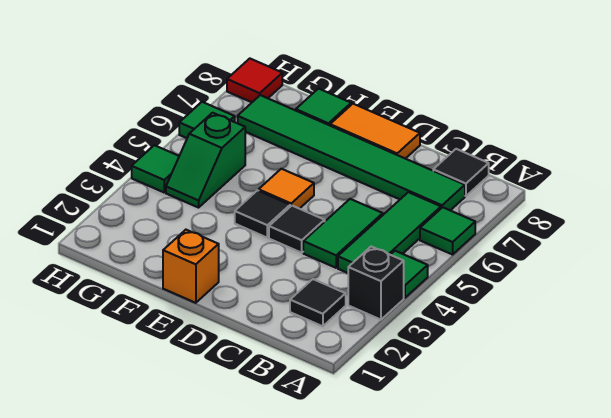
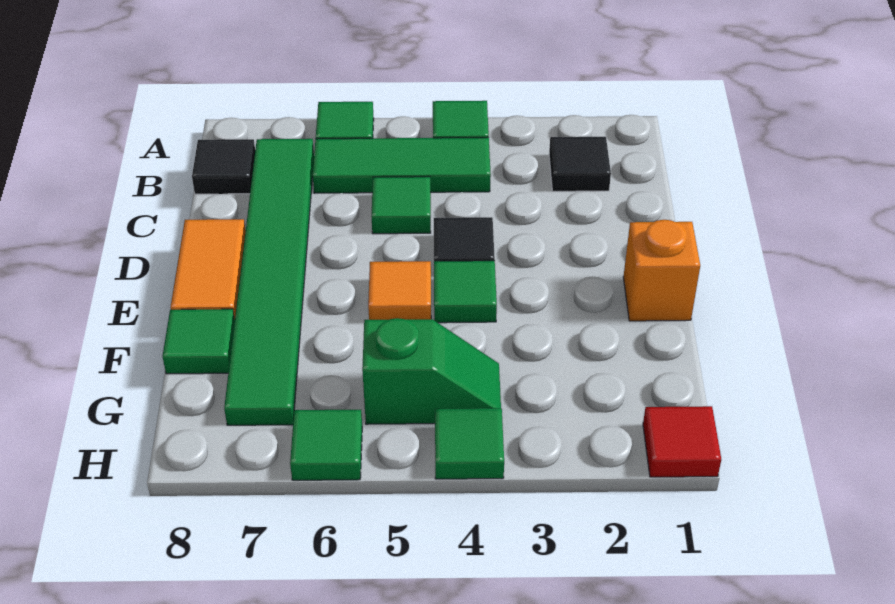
black 1x1 brick [348,247,404,320] -> none
green 1x2 tile [303,199,383,268] -> green 1x1 tile [371,177,431,234]
black 1x1 tile [235,190,290,238] -> green 1x1 tile [434,261,497,323]
red 1x1 tile [227,59,282,102] -> red 1x1 tile moved to [643,406,721,477]

